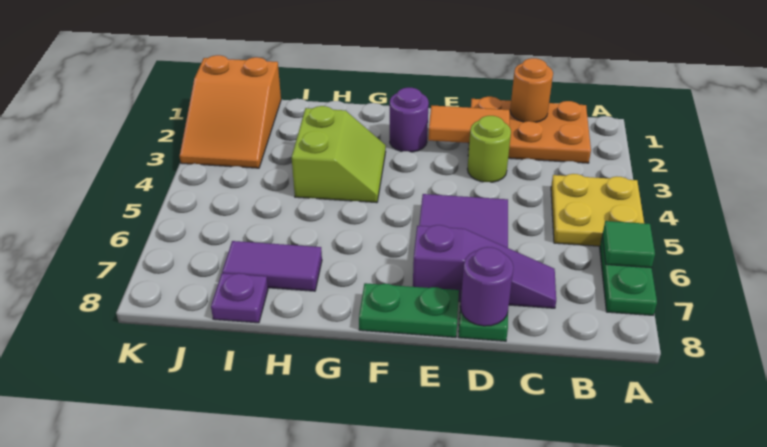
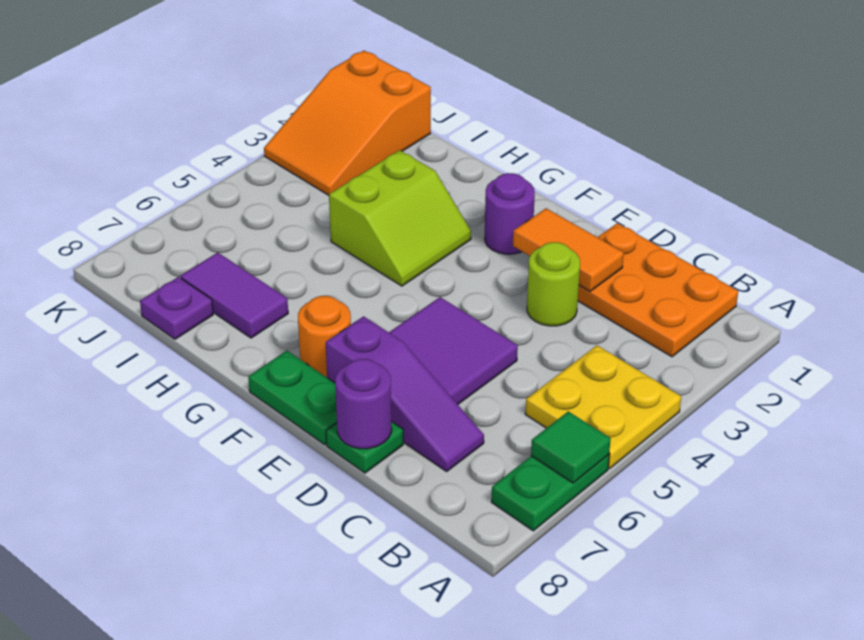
orange 1x1 round brick [510,58,553,122] -> orange 1x1 round brick moved to [298,296,351,377]

